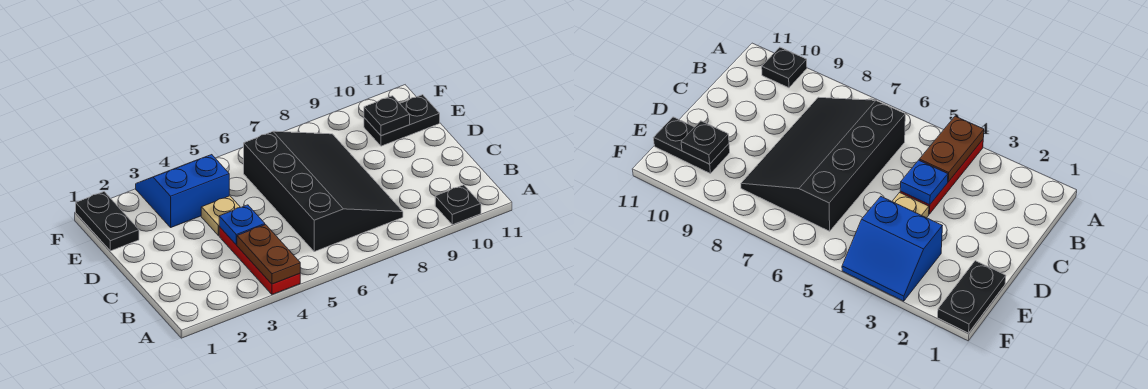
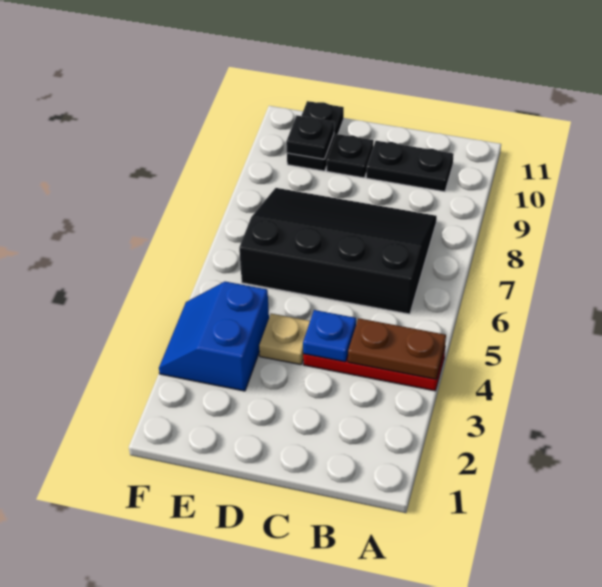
black 1x1 plate [435,185,481,225] -> black 1x1 plate moved to [327,134,374,178]
black 1x2 plate [76,192,139,251] -> black 1x2 plate moved to [366,141,454,192]

